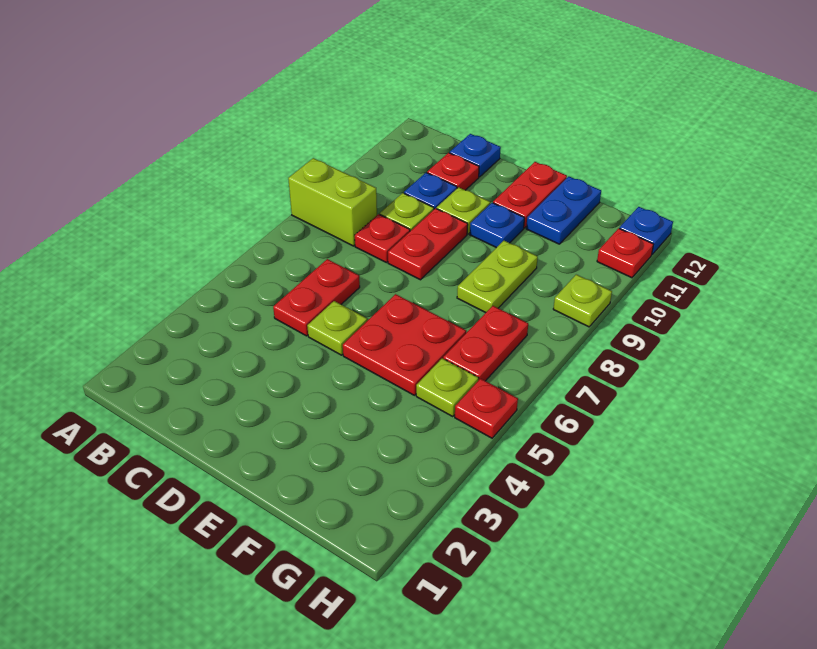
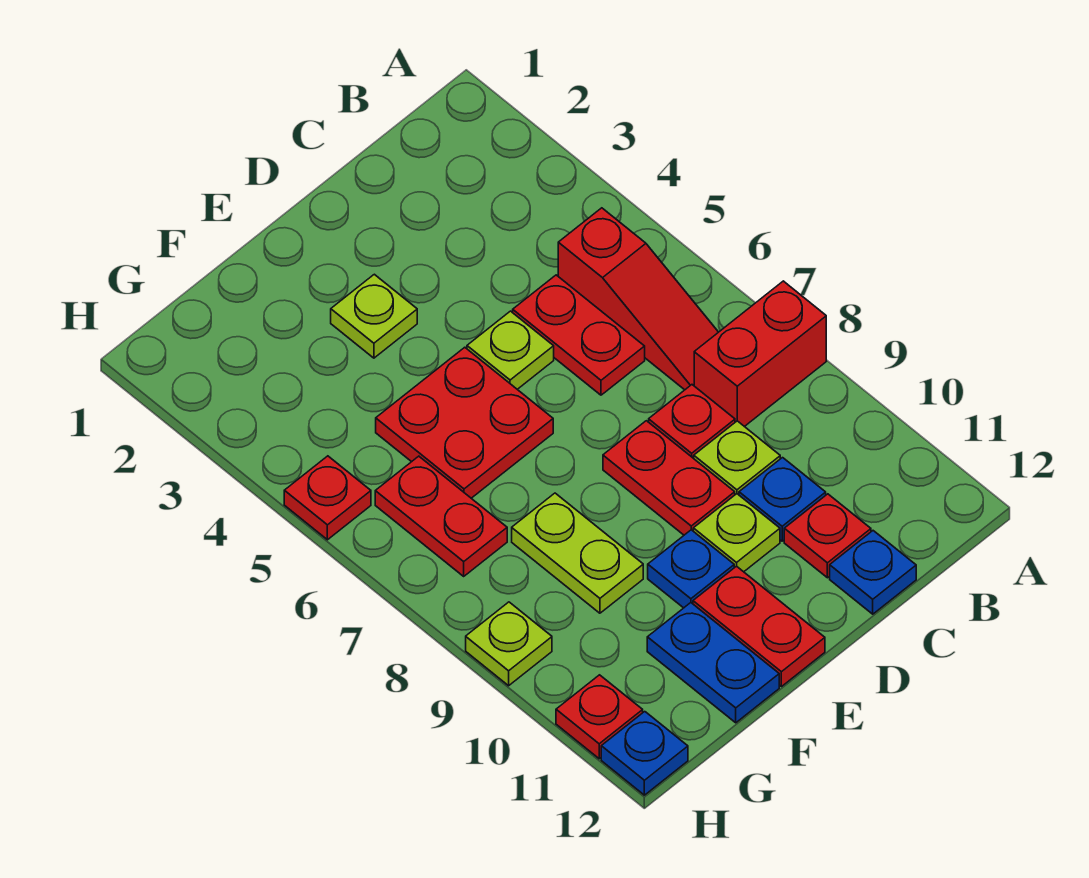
lime 1x2 brick [288,158,377,246] -> red 1x2 brick [694,281,826,427]
none -> red 1x3 slope [558,208,718,390]
lime 1x1 plate [416,358,478,416] -> lime 1x1 plate moved to [331,274,417,358]

